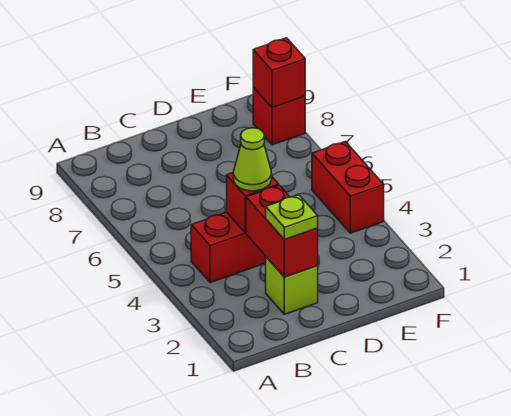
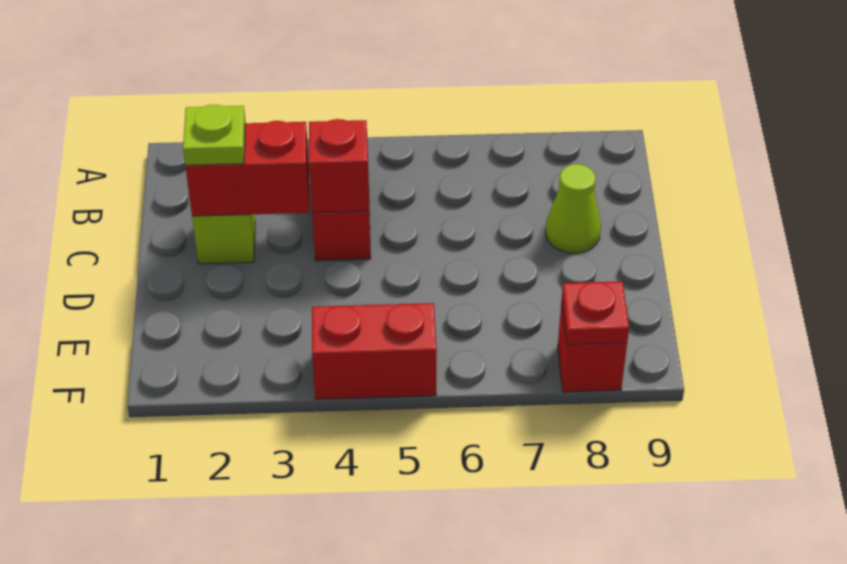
lime 1x1 cone [234,128,272,191] -> lime 1x1 cone moved to [546,164,601,253]
red 1x1 brick [253,38,305,108] -> red 1x1 plate [562,281,629,345]

